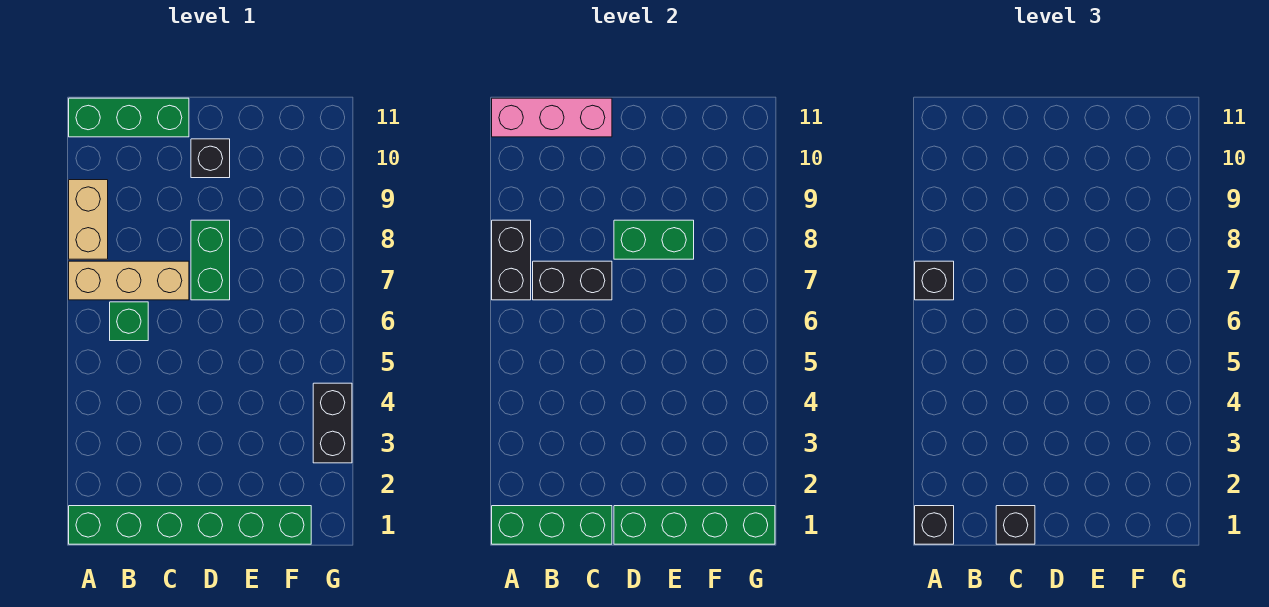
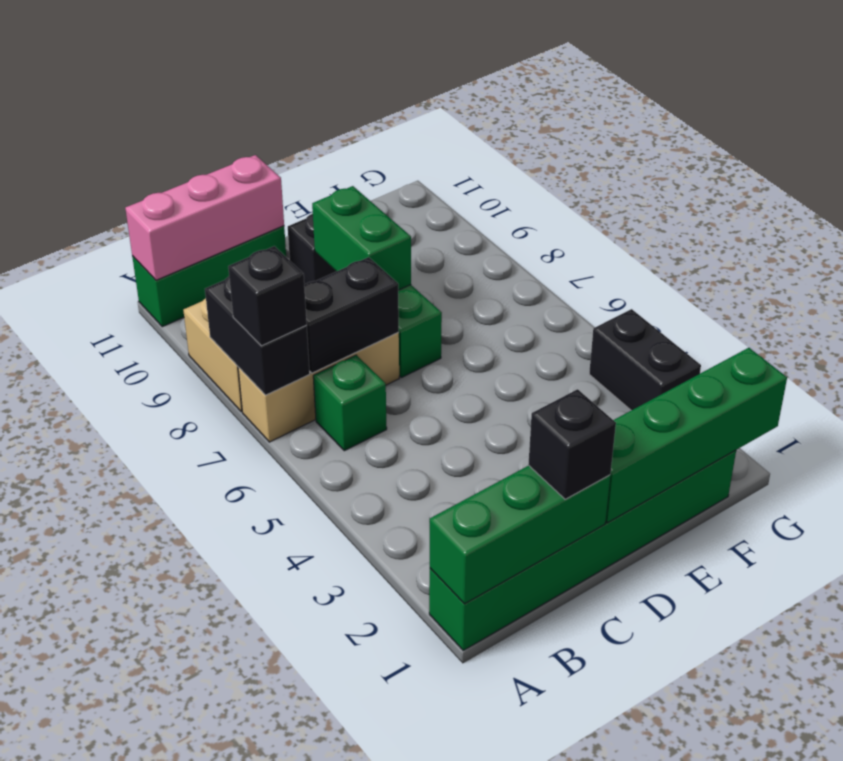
black 1x1 brick [915,506,954,544] -> none
green 1x2 brick [614,220,694,259] -> green 1x2 brick turned to [312,186,411,290]

